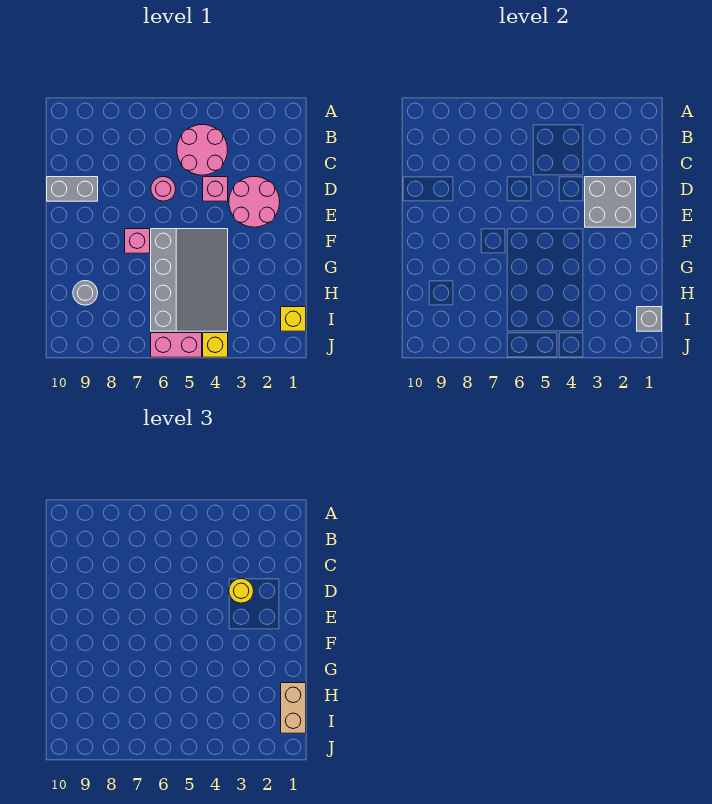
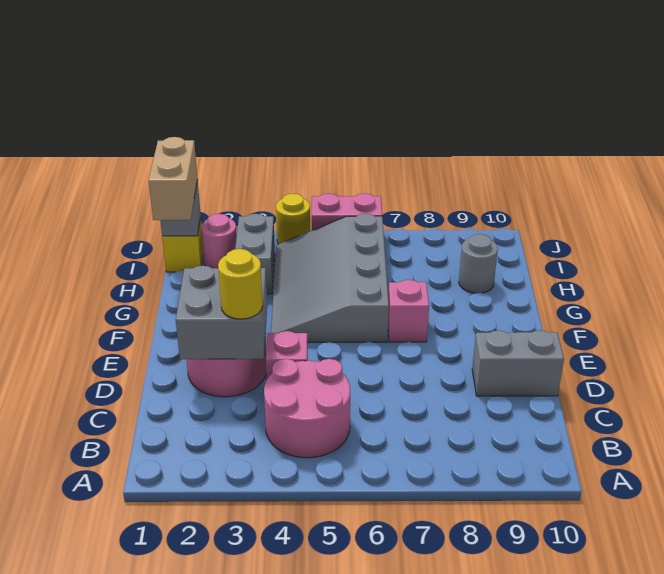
pink 1x1 round brick [151,177,176,201] -> pink 1x1 round brick moved to [201,214,237,268]
none -> grey 1x2 brick [235,214,275,294]
yellow 1x1 brick [203,333,228,357] -> yellow 1x1 round brick [276,194,310,244]

